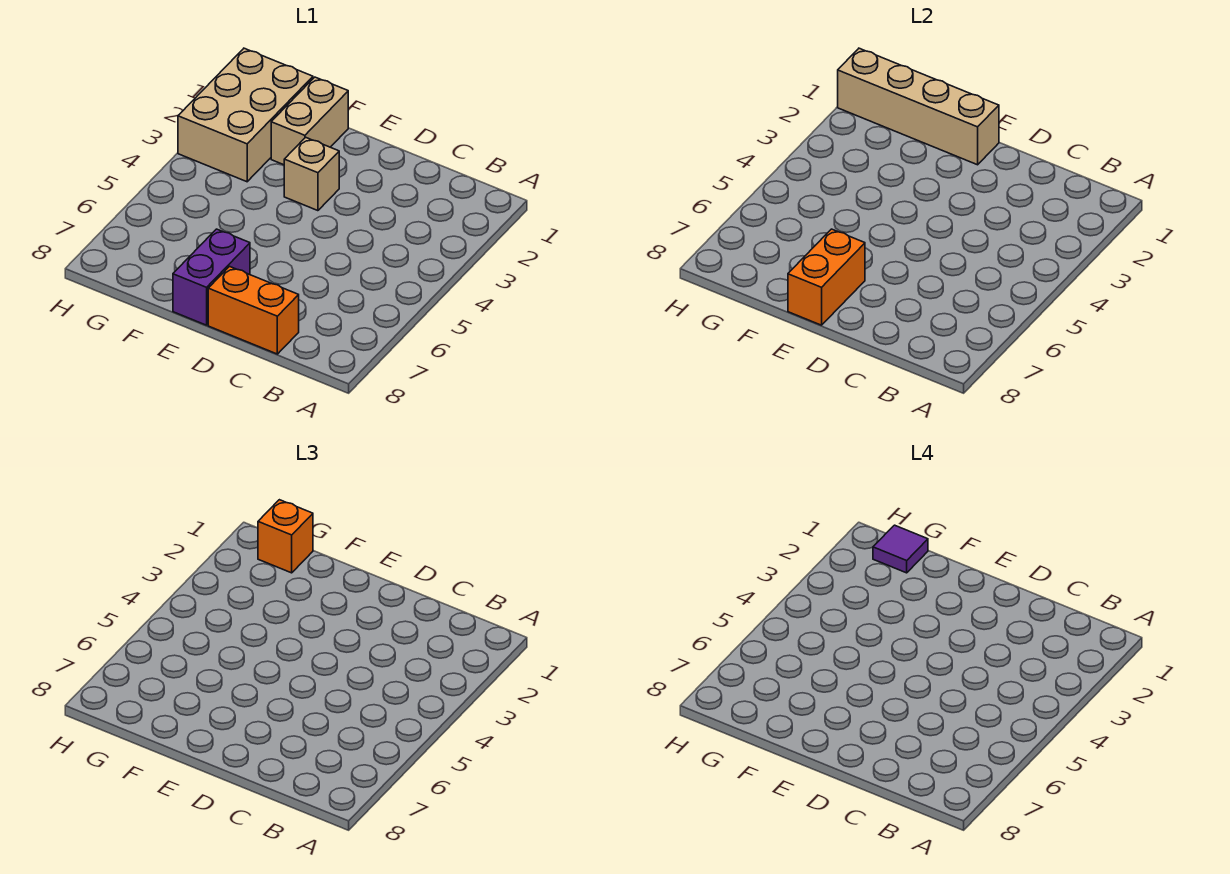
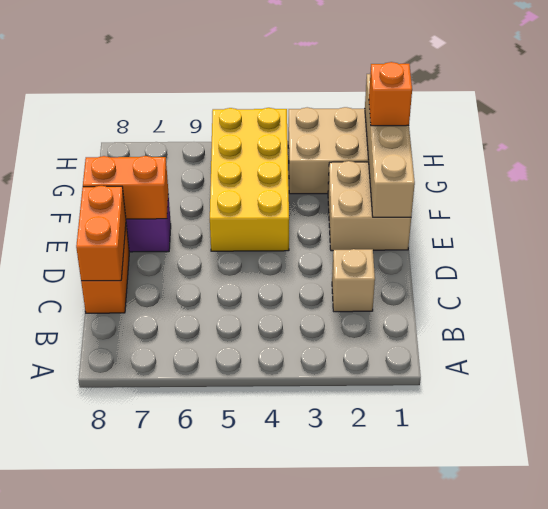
none -> orange 1x2 brick [76,186,126,281]
tan 1x1 brick [284,137,339,211] -> tan 1x1 brick moved to [332,249,375,312]
none -> yellow 2x4 brick [210,108,289,251]
tan 1x2 brick [271,77,348,165] -> tan 2x2 brick [328,161,411,251]
purple 1x1 tile [873,525,928,573] -> none

